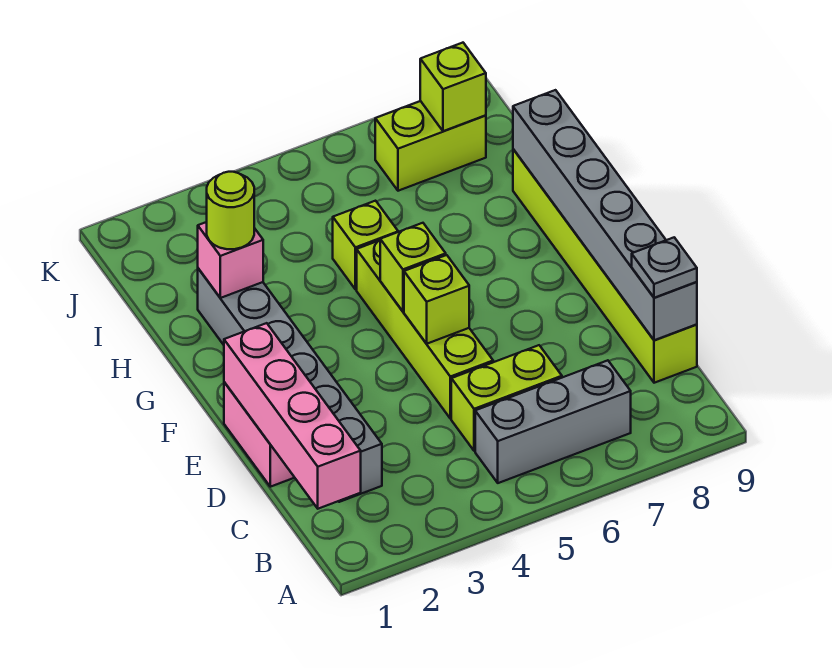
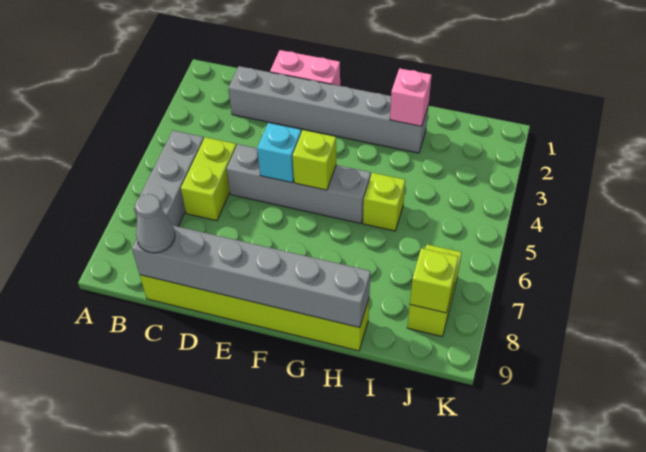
pink 1x4 brick [224,323,361,509] -> none
grey 1x1 plate [632,237,697,298] -> grey 1x1 cone [135,194,175,253]
lime 1x4 brick [357,240,493,419] -> grey 1x4 brick [227,144,371,223]
lime 1x1 brick [404,255,469,344] -> cyan 1x1 brick [257,123,301,183]
lime 1x1 round brick [207,172,254,249] -> none

